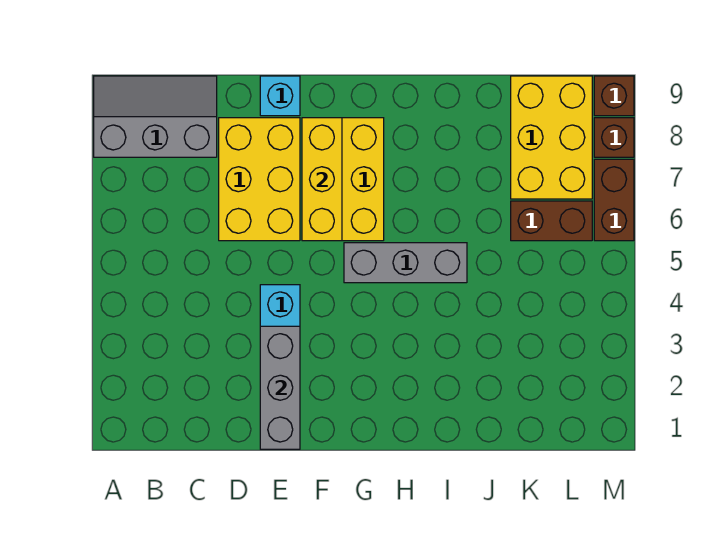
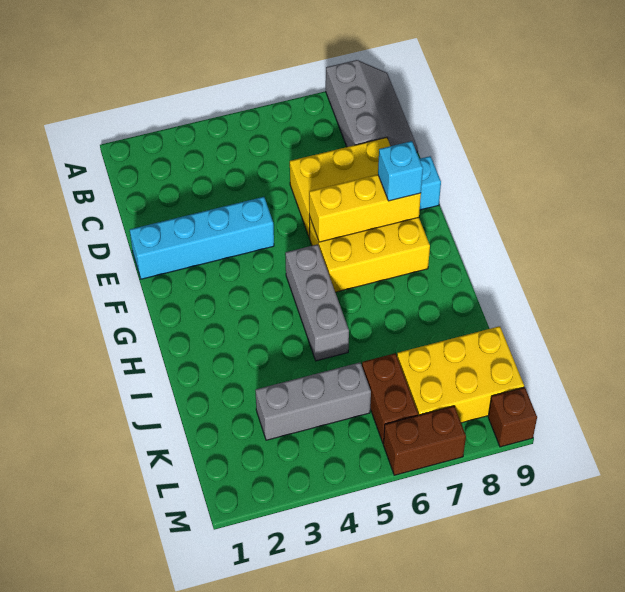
grey 1x3 brick [260,326,300,449] -> grey 1x3 brick moved to [255,363,371,440]
none -> cyan 1x1 brick [378,141,423,201]
brown 1x1 brick [594,118,634,157] -> none

